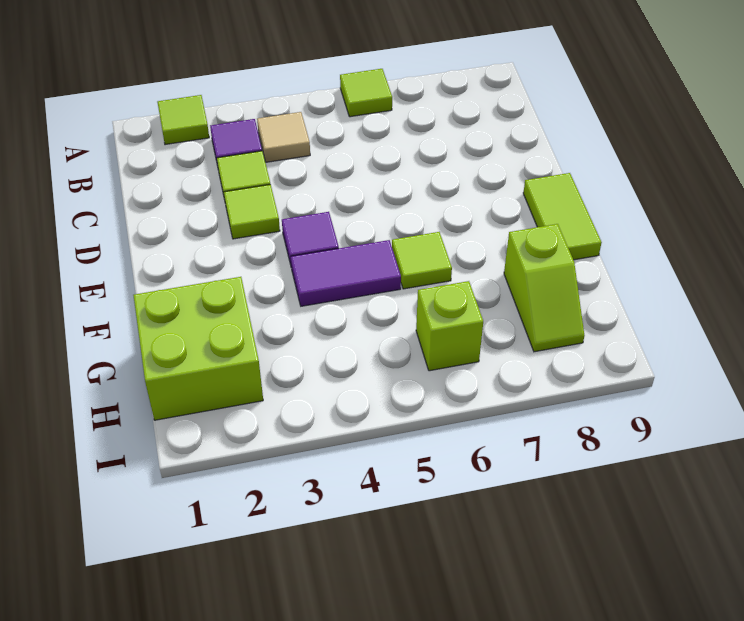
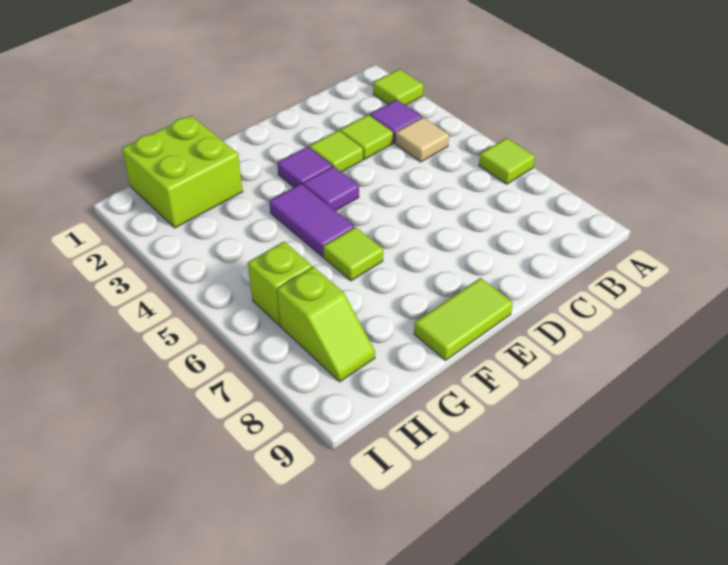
none -> purple 1x1 tile [277,147,332,187]
lime 1x2 slope [504,224,584,352] -> lime 1x2 slope turned to [277,267,375,382]

